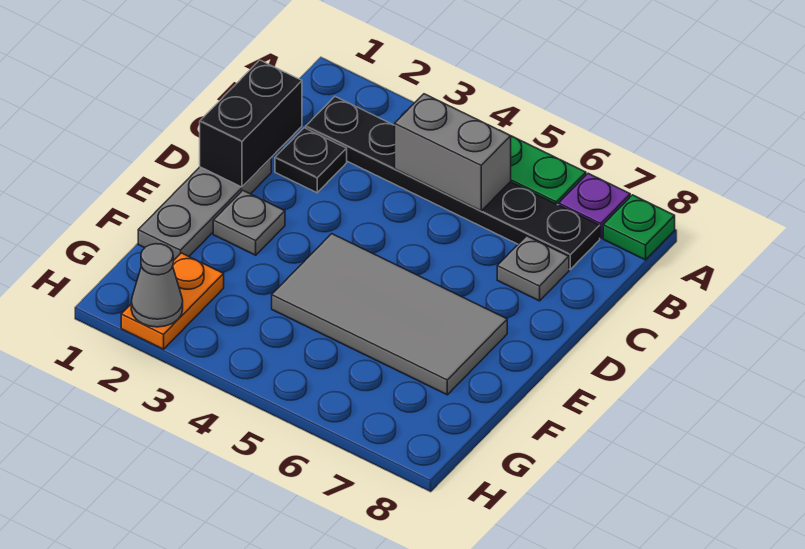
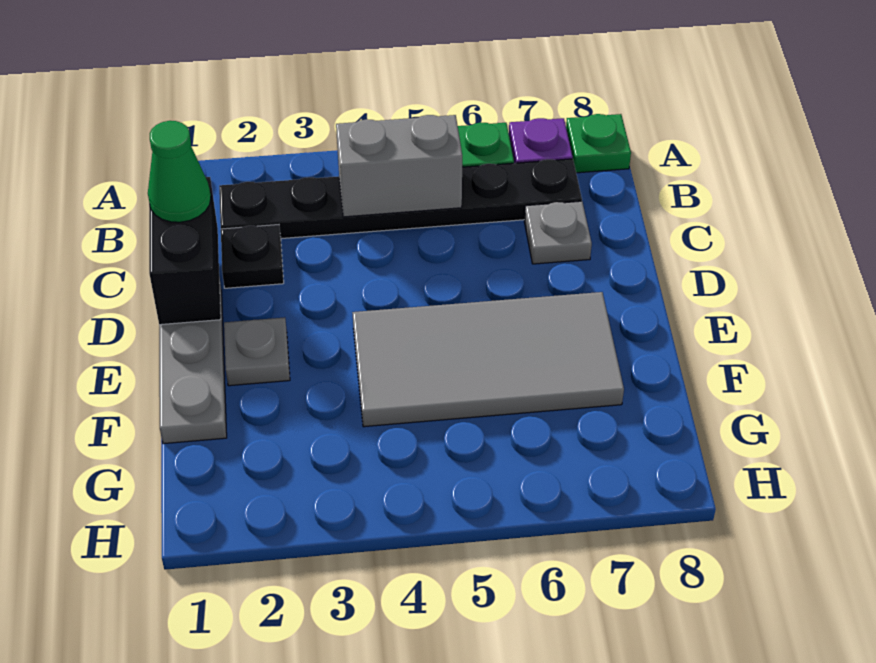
none -> green 1x1 cone [148,121,211,222]
orange 1x2 plate [121,253,224,349] -> none
grey 1x1 cone [131,244,183,327] -> none

